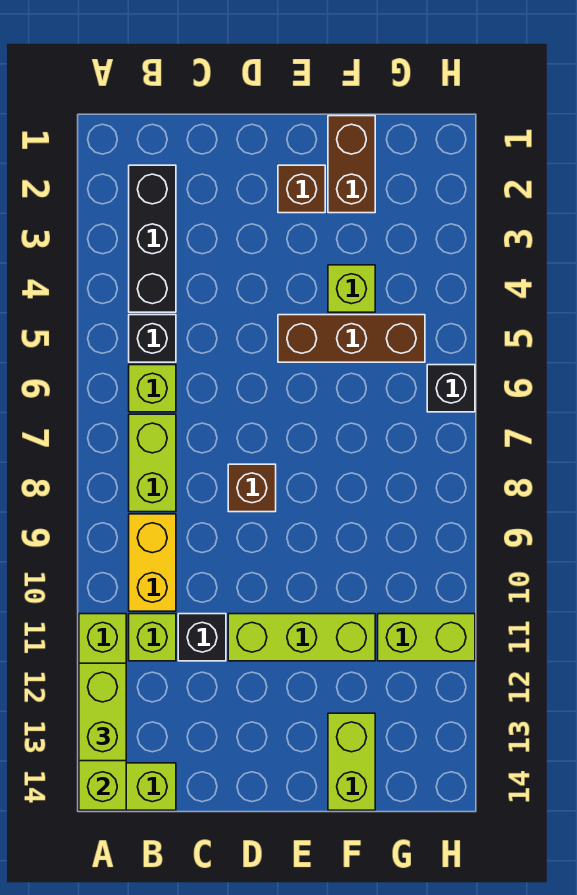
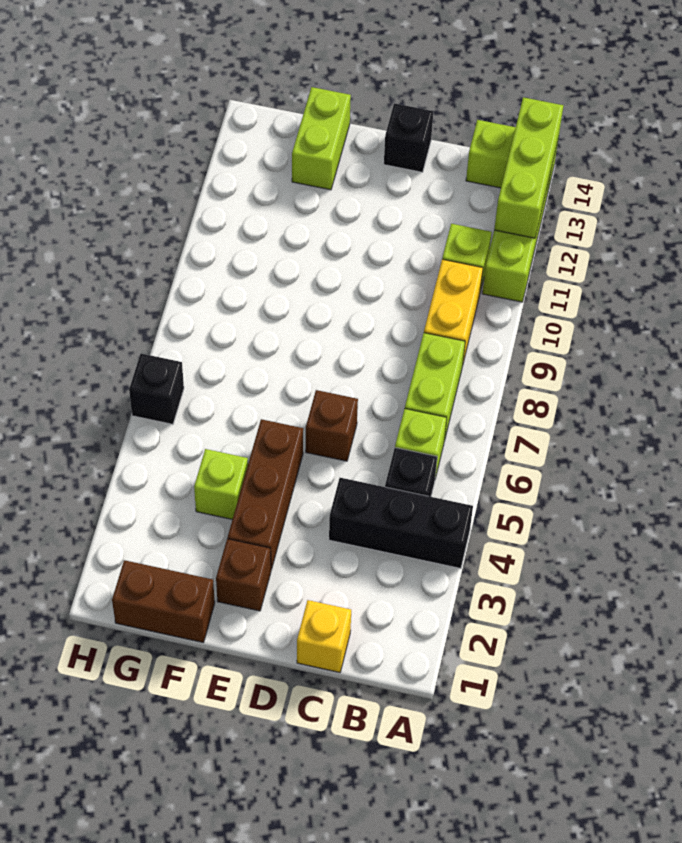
lime 1x2 brick [79,663,126,761] -> none
black 1x3 brick [129,165,176,312] -> black 1x3 brick turned to [329,478,473,568]
none -> yellow 1x1 brick [297,600,351,672]
black 1x1 brick [178,614,226,661] -> black 1x1 brick moved to [384,103,433,172]
brown 1x1 brick [228,464,276,512] -> brown 1x1 brick moved to [306,390,358,461]
lime 1x3 brick [228,614,375,661] -> none
brown 1x3 brick [278,315,425,362] -> brown 1x3 brick turned to [228,419,303,570]
brown 1x2 brick [328,116,375,213] -> brown 1x2 brick turned to [112,560,215,642]
lime 1x2 brick [378,614,475,661] -> none

